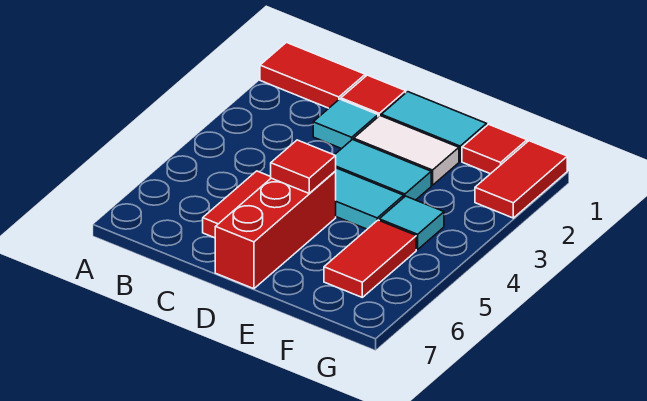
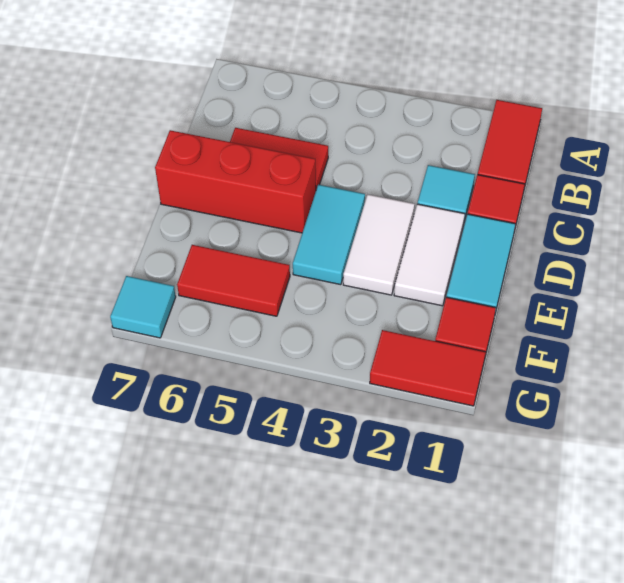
cyan 1x2 tile [335,140,431,200] -> white 1x2 tile [343,194,415,295]
red 1x1 tile [271,140,336,193] -> none
cyan 1x1 tile [379,196,444,250] -> cyan 1x1 tile moved to [110,276,176,338]

